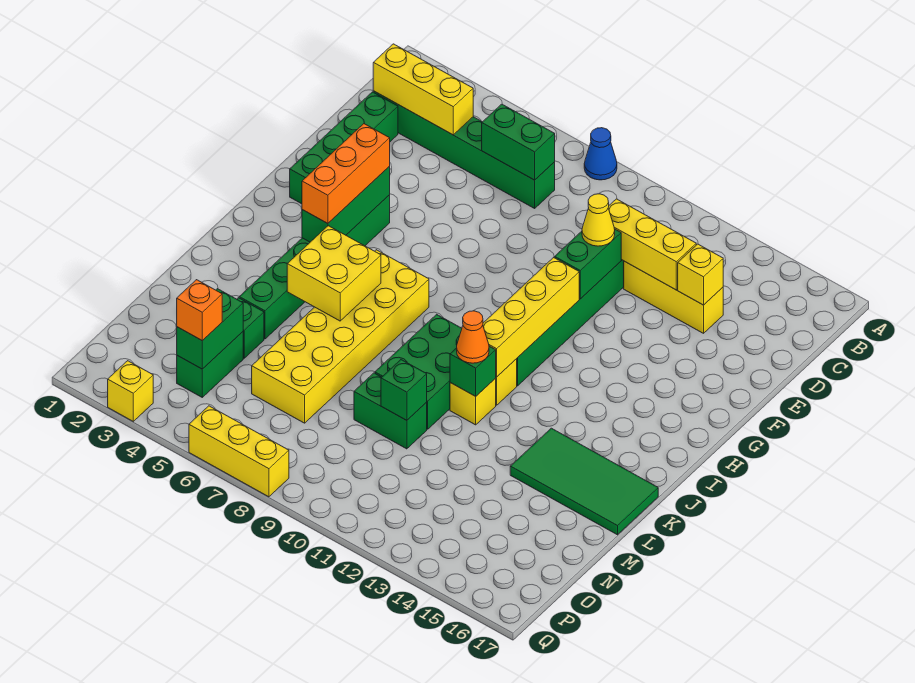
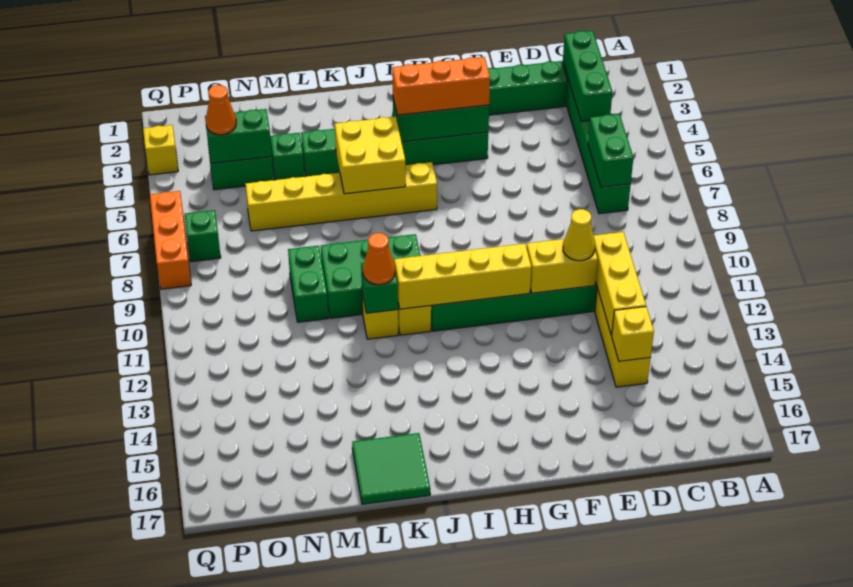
blue 1x1 cone [584,128,617,180] -> none
yellow 1x3 brick [373,44,473,135] -> green 1x3 brick [563,31,612,122]
green 1x2 brick [555,229,621,299] -> yellow 1x2 brick [527,239,598,293]
yellow 2x6 brick [252,250,429,423] -> yellow 1x6 brick [245,162,437,231]
green 2x4 tile [510,428,658,535] -> green 2x2 tile [352,433,430,504]
green 1x1 brick [381,360,427,420] -> green 1x1 brick moved to [185,210,221,262]
orange 1x1 brick [177,280,222,341] -> orange 1x1 cone [205,85,236,135]
yellow 1x3 brick [189,406,289,497] -> orange 1x3 brick [150,191,191,289]

